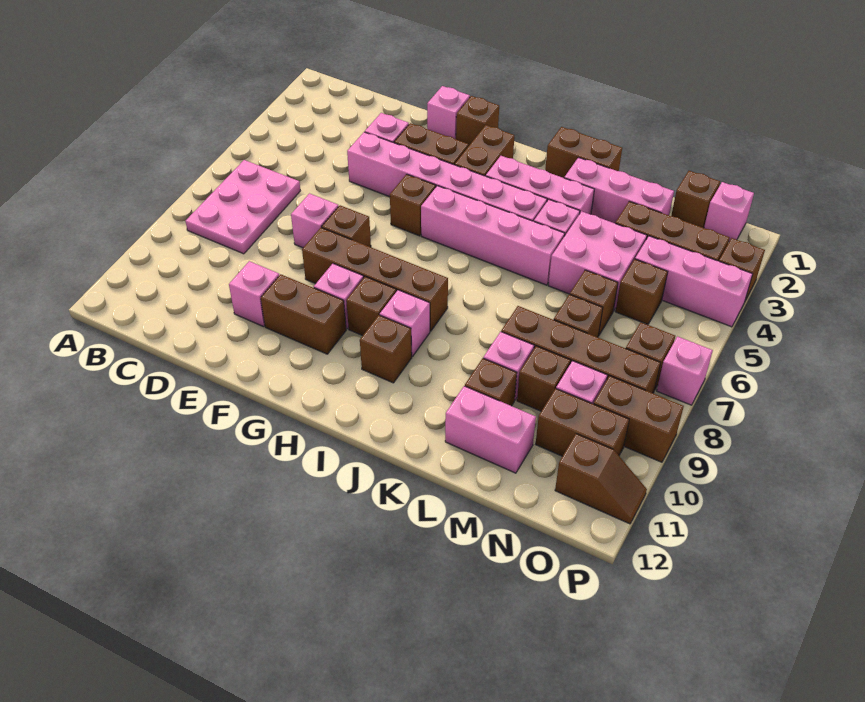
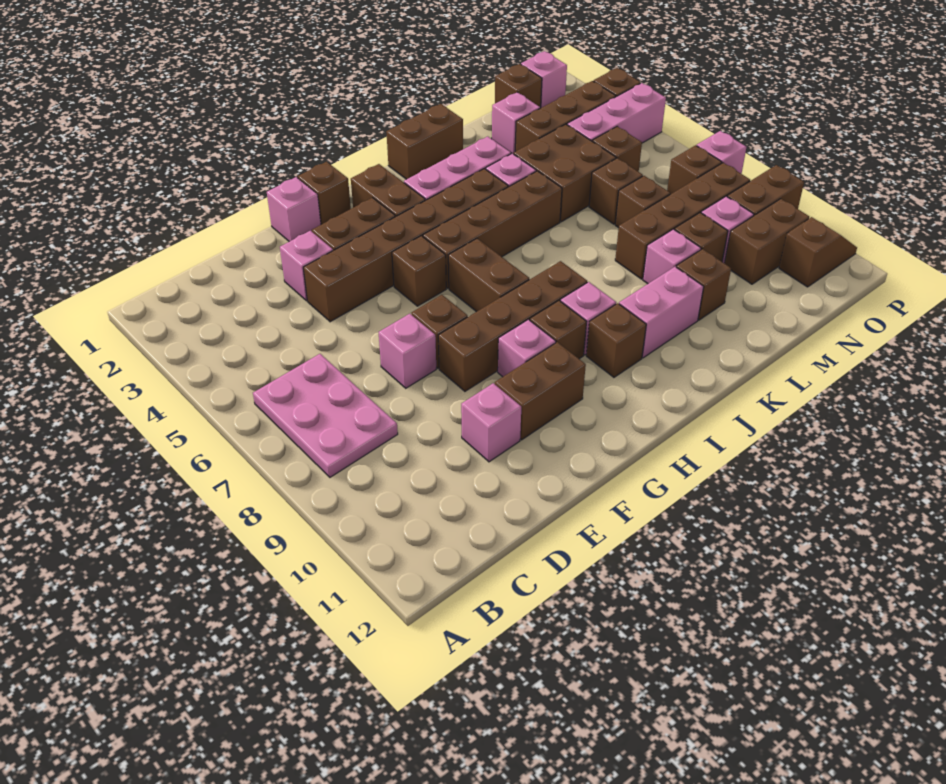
pink 1x6 brick [347,132,547,221] -> brown 1x6 brick [303,169,508,322]
pink 1x4 brick [421,186,565,285] -> brown 1x4 brick [423,171,562,288]
none -> brown 1x2 brick [448,238,529,312]
pink 1x3 brick [564,158,674,223] -> pink 1x1 brick [492,92,540,154]
pink 2x2 brick [548,211,647,311] -> brown 2x2 brick [514,124,616,222]
pink 1x2 brick [445,386,536,473] -> pink 1x2 brick moved to [619,267,704,358]

